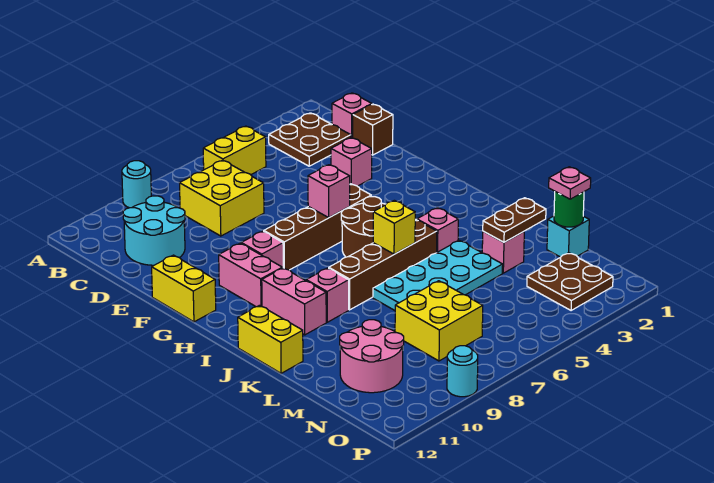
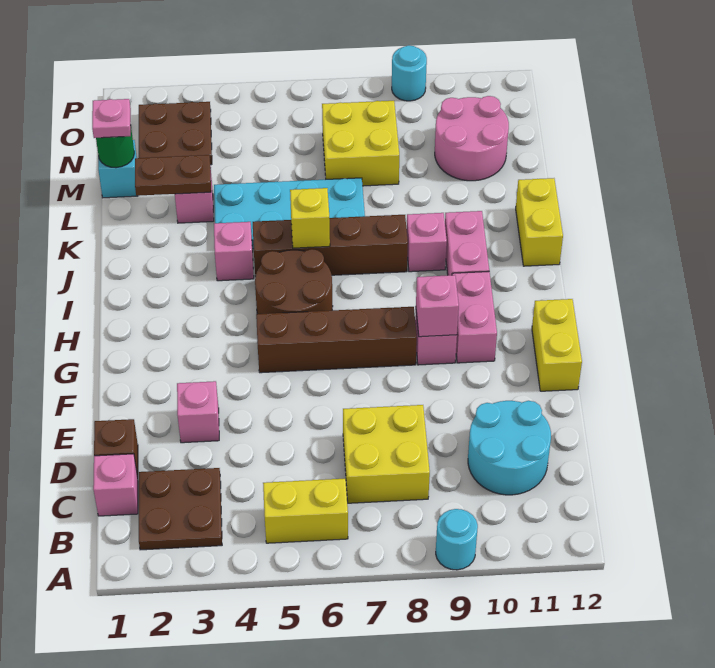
pink 1x1 brick [308,165,350,217] -> pink 1x1 brick moved to [416,275,459,337]

